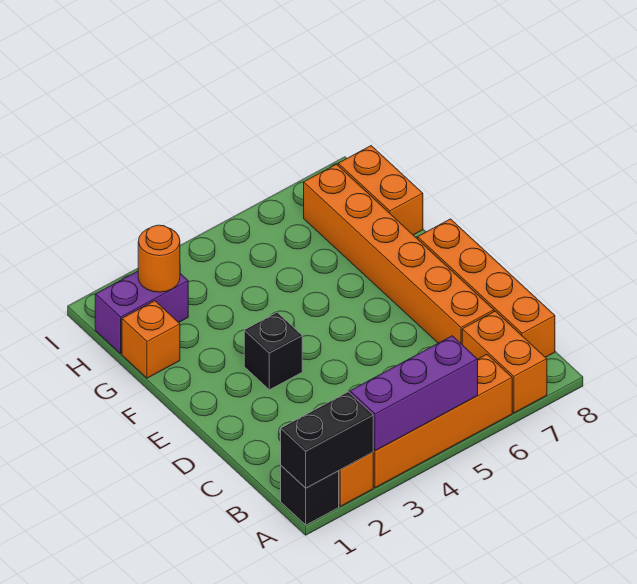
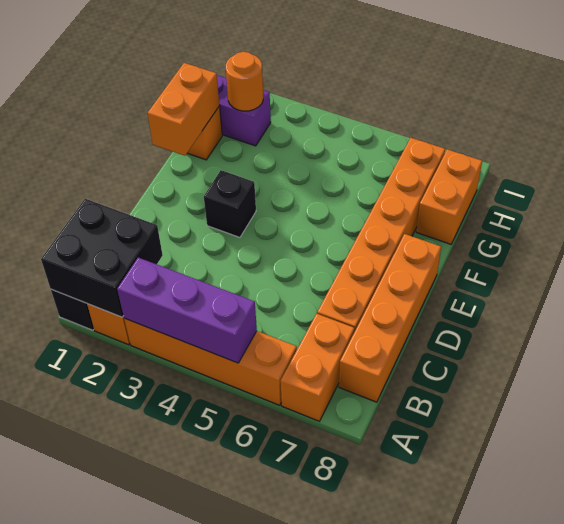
black 1x2 brick [281,392,373,488] -> black 2x2 brick [41,199,163,317]
none -> orange 1x2 brick [148,63,220,156]

